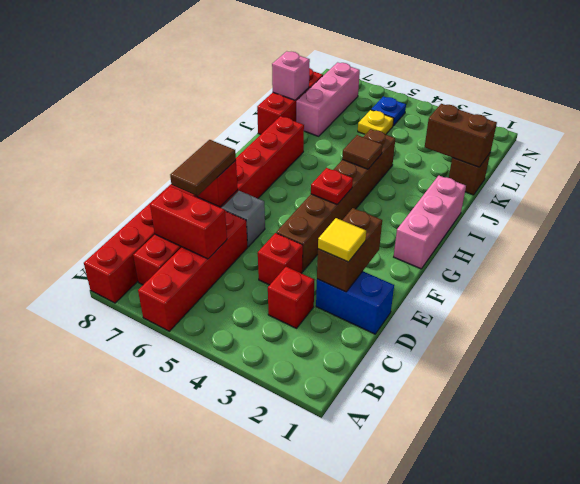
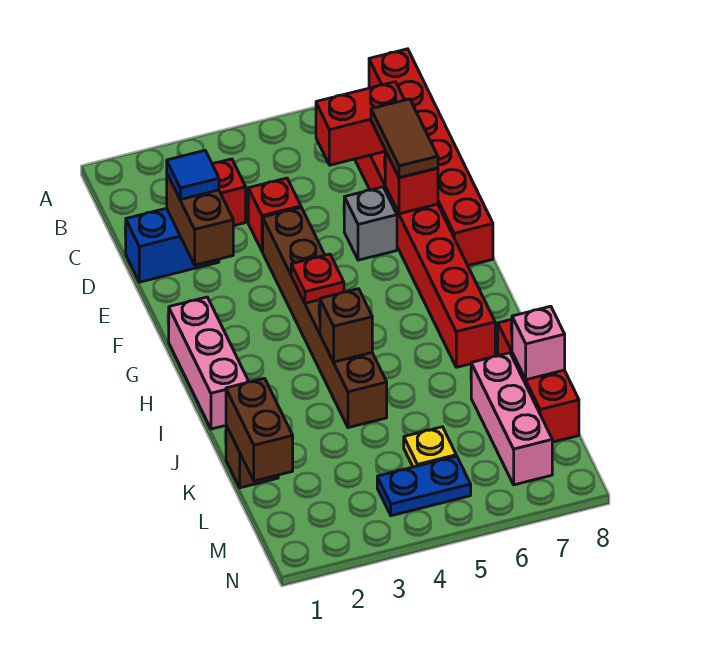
red 1x4 brick [138,211,248,331] -> none
yellow 1x1 tile [318,218,366,262] -> blue 1x1 tile [167,151,219,200]
brown 1x1 tile [342,135,383,169] -> brown 1x1 brick [320,289,372,362]
brown 1x2 brick [425,104,497,167] -> brown 1x2 brick turned to [226,378,293,481]
blue 1x1 plate [371,96,406,126] -> blue 1x2 plate [377,456,471,516]

